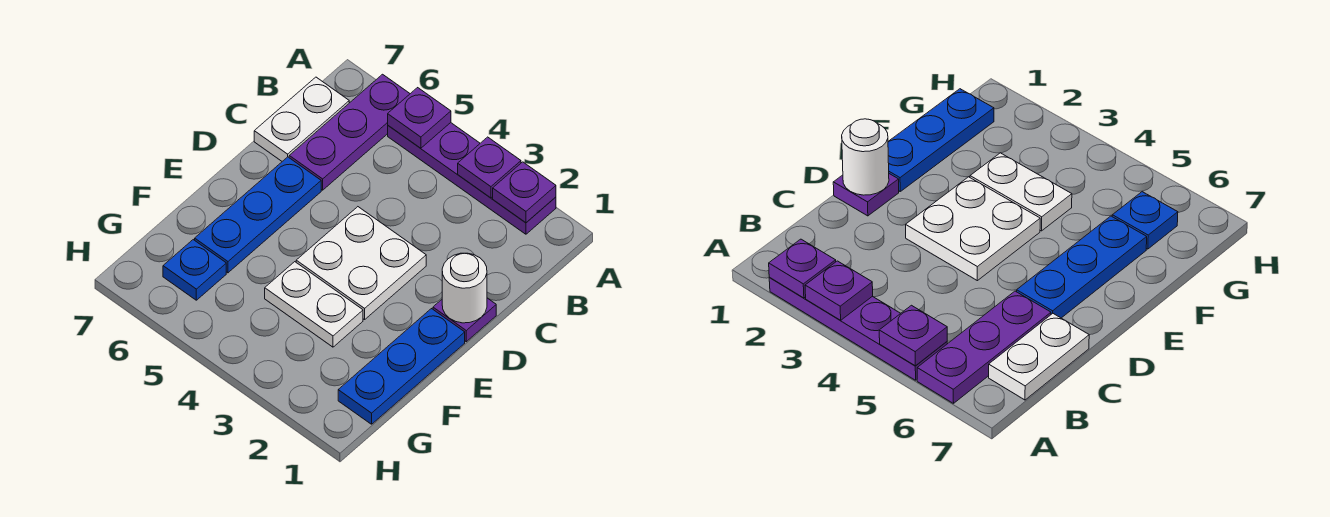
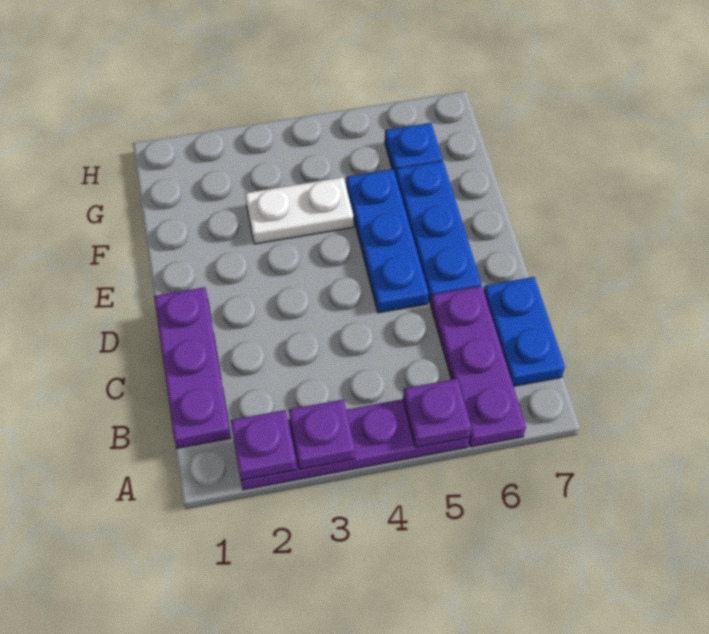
white 1x2 plate [254,77,349,161] -> blue 1x2 plate [484,277,565,386]
purple 1x1 plate [433,298,496,342] -> purple 1x3 plate [154,287,231,448]
white 1x1 round brick [442,253,487,323] -> none
white 2x2 plate [296,207,426,320] -> none
blue 1x3 plate [338,309,465,424] -> blue 1x3 plate moved to [346,169,429,313]

